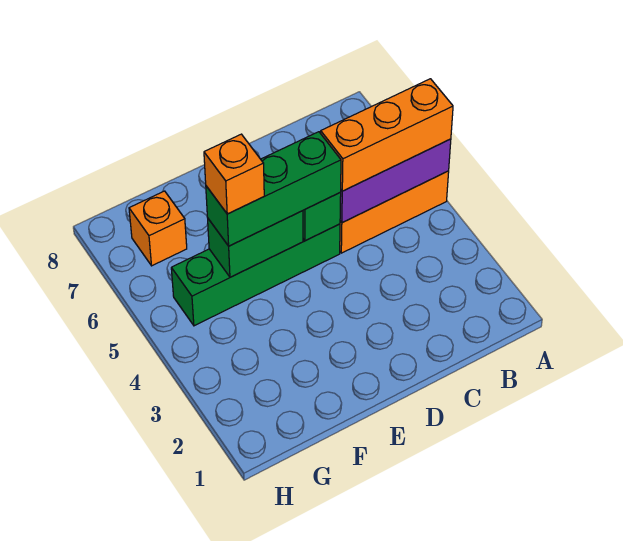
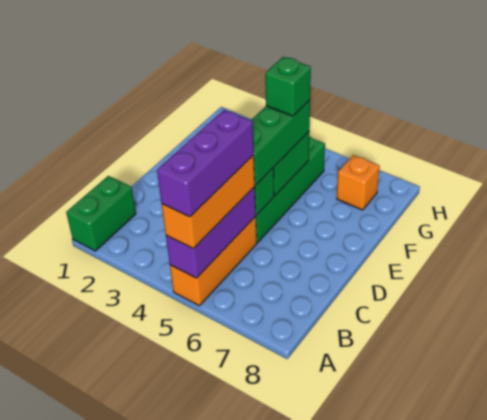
none -> green 1x2 brick [66,176,136,251]
none -> purple 1x3 brick [157,110,254,217]
orange 1x1 brick [204,134,264,214] -> green 1x1 brick [265,57,311,116]

